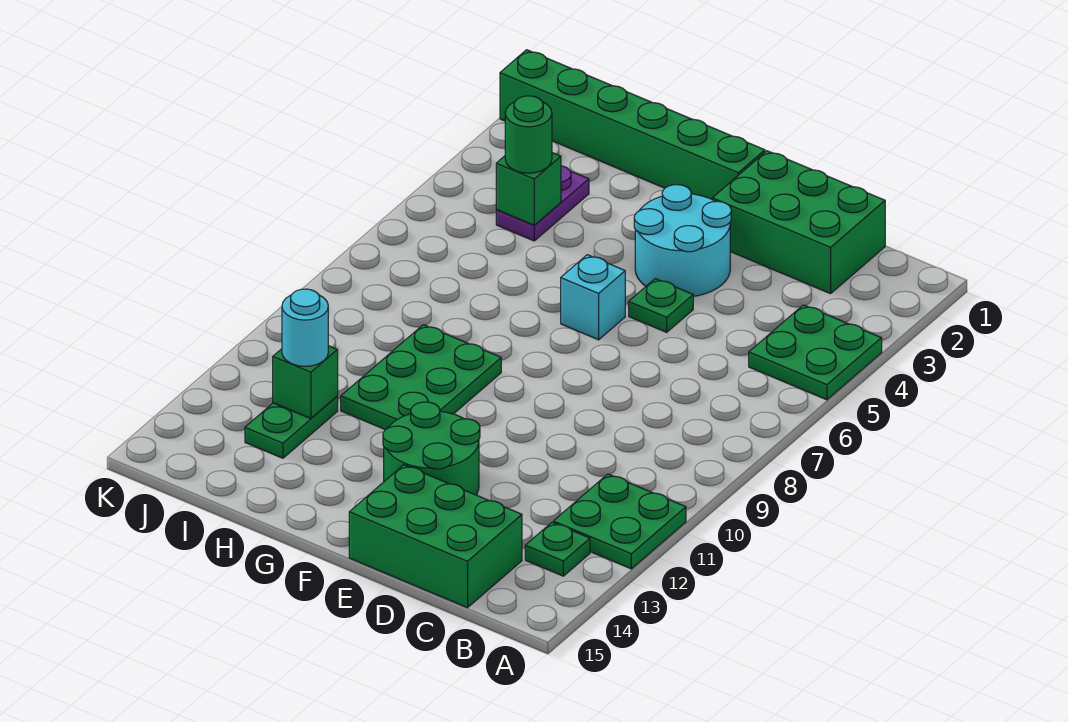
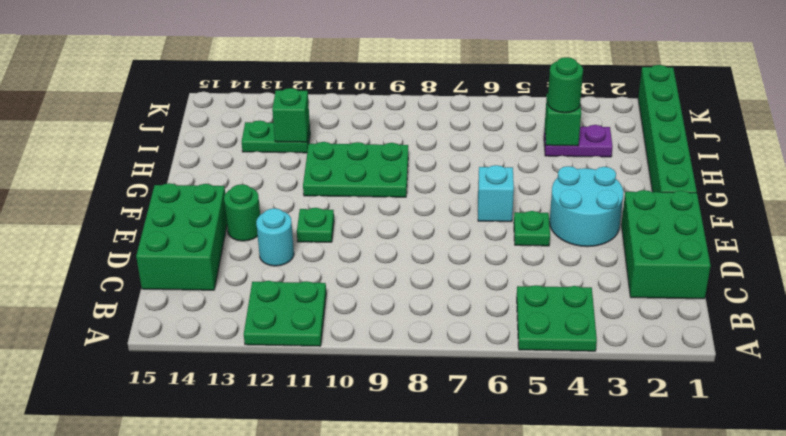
green 1x1 plate [525,522,590,576] -> green 1x1 plate moved to [297,208,334,242]
green 2x2 round brick [383,402,480,495] -> green 1x1 round brick [224,184,260,241]
cyan 1x1 round brick [282,289,328,366] -> cyan 1x1 round brick moved to [256,208,294,266]

